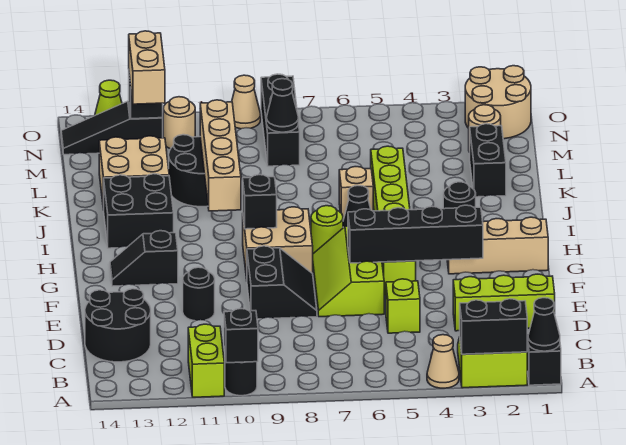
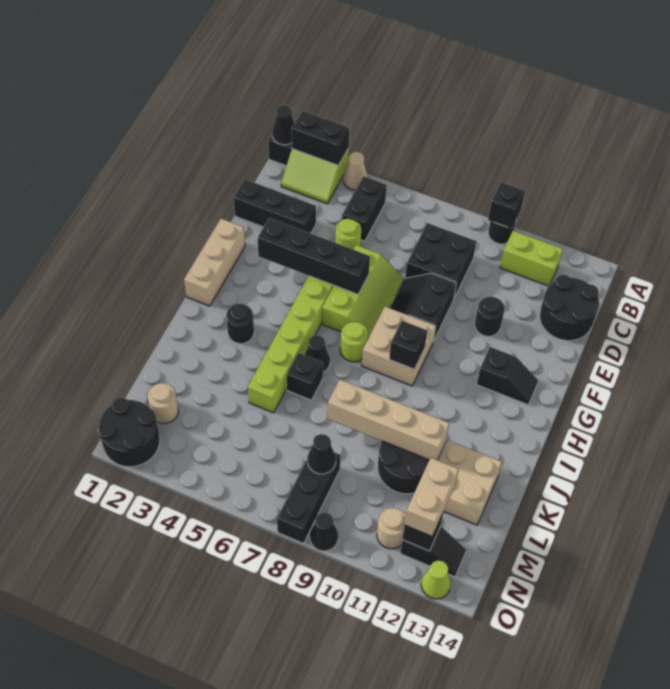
lime 1x2 brick [188,324,224,397] -> lime 1x2 brick turned to [500,231,563,286]
lime 1x3 brick [453,274,555,331] -> black 1x3 brick [233,179,316,233]
lime 1x1 brick [386,279,420,333] -> lime 1x1 round brick [335,219,361,249]
tan 1x3 brick [447,217,548,274] -> tan 1x3 brick turned to [184,219,245,306]
tan 1x4 brick [200,100,241,211] -> tan 1x4 brick turned to [327,379,449,460]
black 2x2 brick [104,174,174,248] -> black 2x2 brick moved to [405,223,476,298]
tan 1x1 brick [339,167,373,220] -> black 1x1 brick [287,353,323,400]
black 1x2 brick [470,124,506,197] -> black 1x2 brick moved to [342,176,387,241]
tan 2x2 round brick [465,66,531,139] -> black 2x2 round brick [98,397,160,467]
black 1x3 slope [61,101,163,155] -> black 1x2 slope [400,526,466,577]
tan 1x1 cone [232,75,261,129] -> black 1x1 cone [310,512,338,551]

